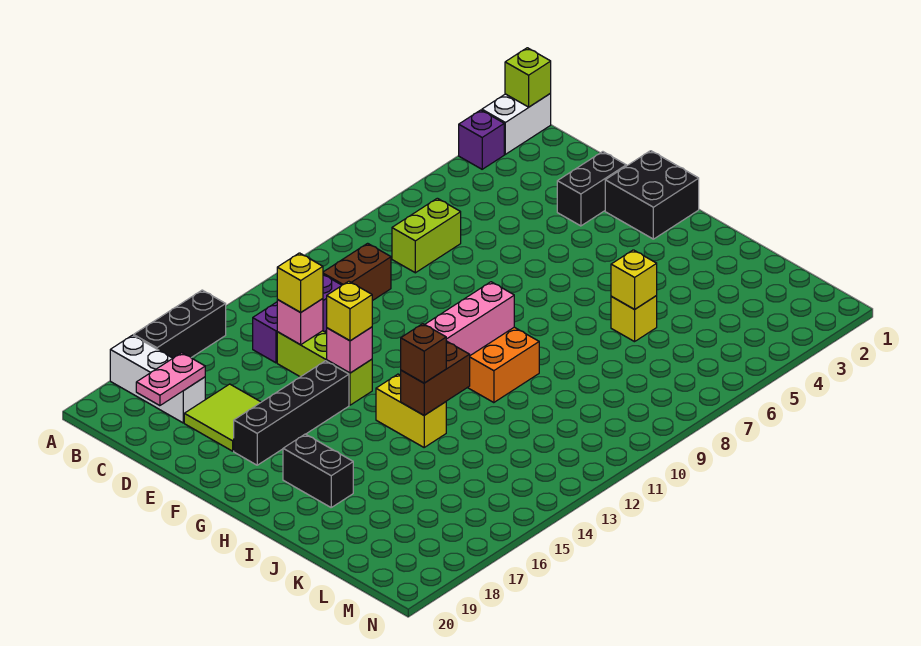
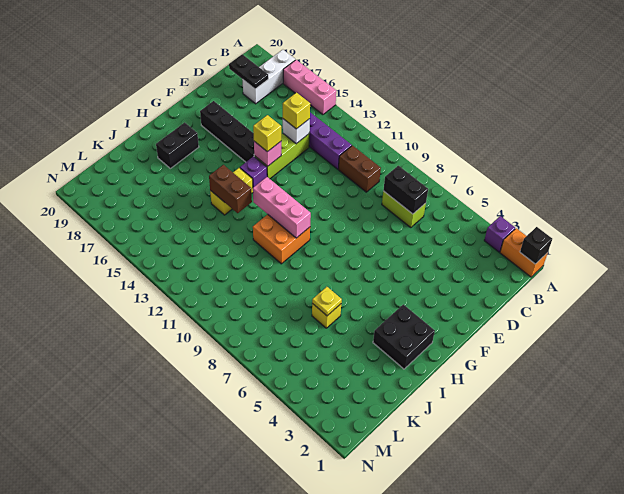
white 1x2 brick [482,93,551,154] -> orange 1x2 brick [500,228,548,277]
lime 1x1 brick [505,48,551,107] -> black 1x1 brick [520,227,552,264]
black 1x3 brick [134,290,226,358] -> pink 1x3 brick [283,60,336,115]
pink 1x2 plate [136,353,205,406] -> black 1x2 plate [229,54,268,89]
pink 1x1 brick [277,299,323,345] -> white 1x1 brick [283,119,310,144]
lime 2x2 tile [184,384,261,451] -> none
black 1x2 brick [557,152,626,226] -> black 1x2 brick moved to [383,166,428,214]
black 2x2 brick [605,151,699,239] -> black 2x2 brick moved to [373,304,435,369]
none -> purple 1x1 brick [240,156,267,187]
brown 1x1 brick [401,324,446,383] -> none
yellow 1x1 brick [611,250,657,309] -> yellow 1x1 plate [312,287,342,316]

